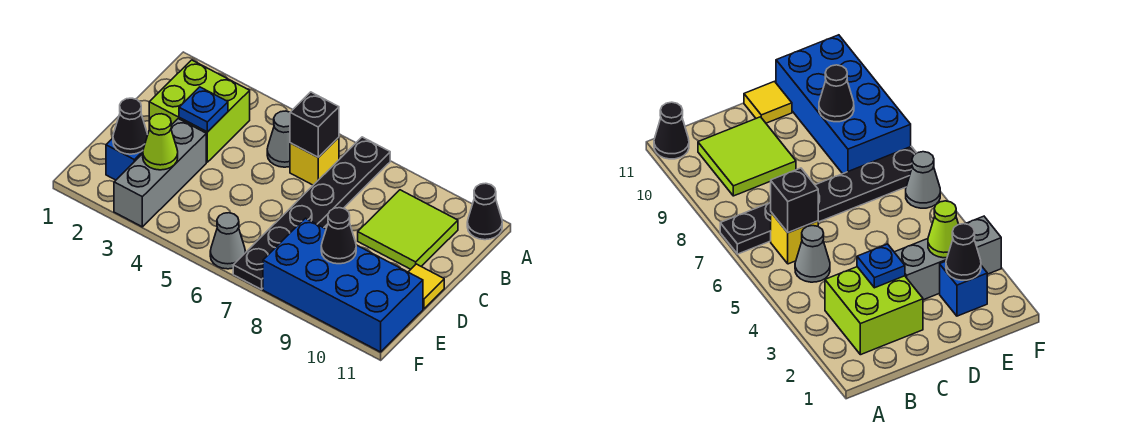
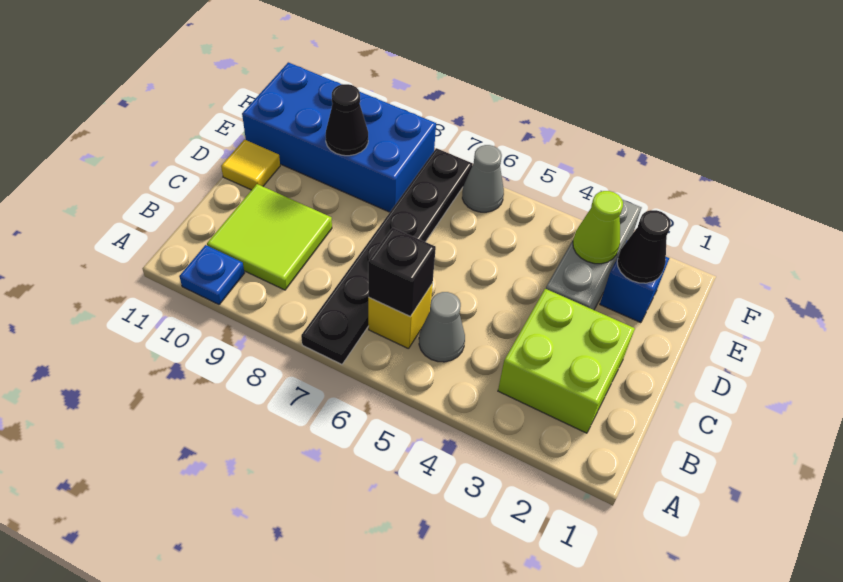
black 1x1 cone [467,183,502,240] -> none
blue 1x1 plate [179,87,228,132] -> blue 1x1 plate moved to [179,245,244,304]

